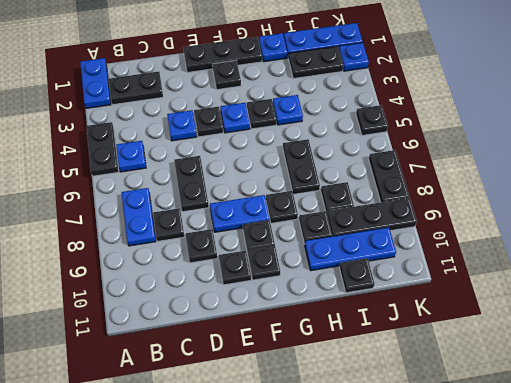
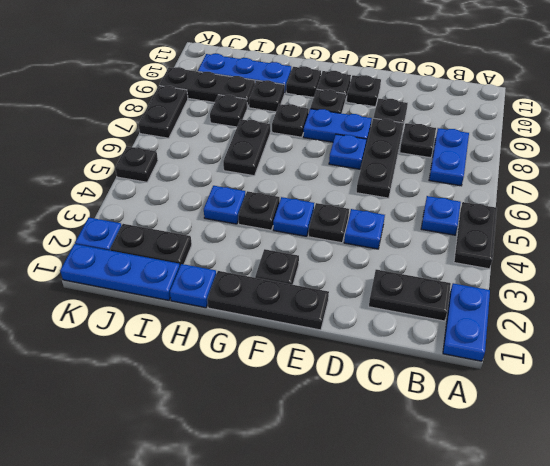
black 1x2 plate [174,156,209,212] -> black 1x3 plate [356,118,404,198]
none -> blue 1x1 plate [329,134,366,169]
black 1x1 plate [339,258,375,293] -> black 1x1 plate moved to [286,66,321,97]

